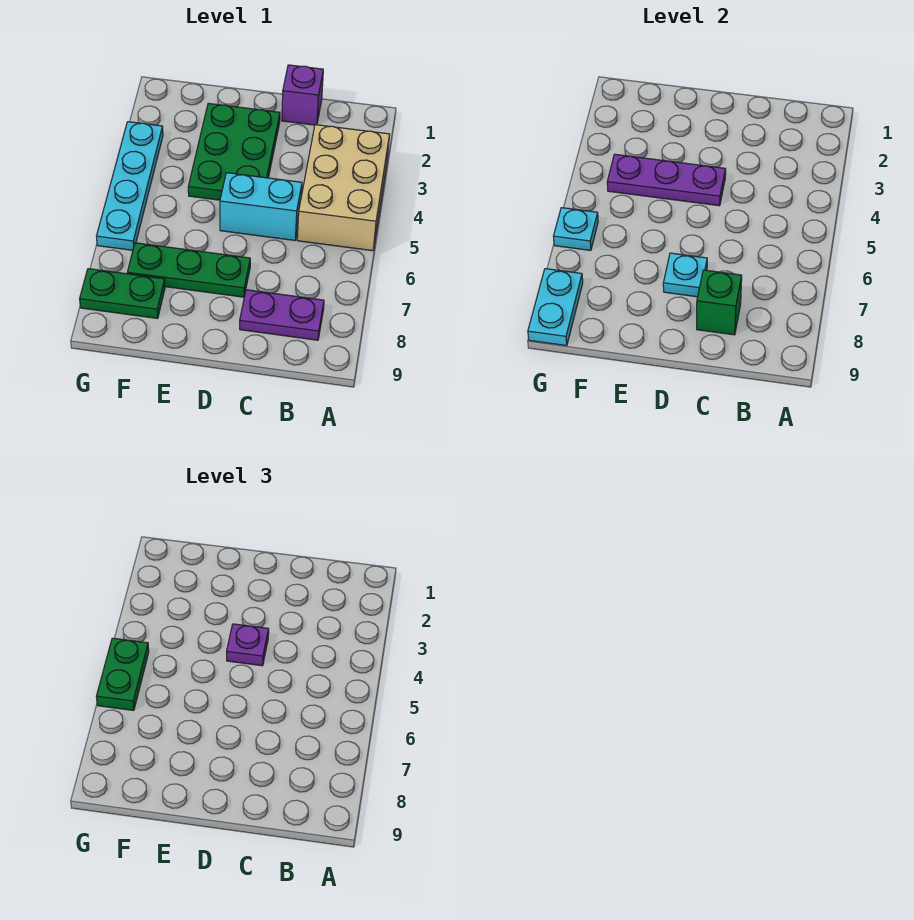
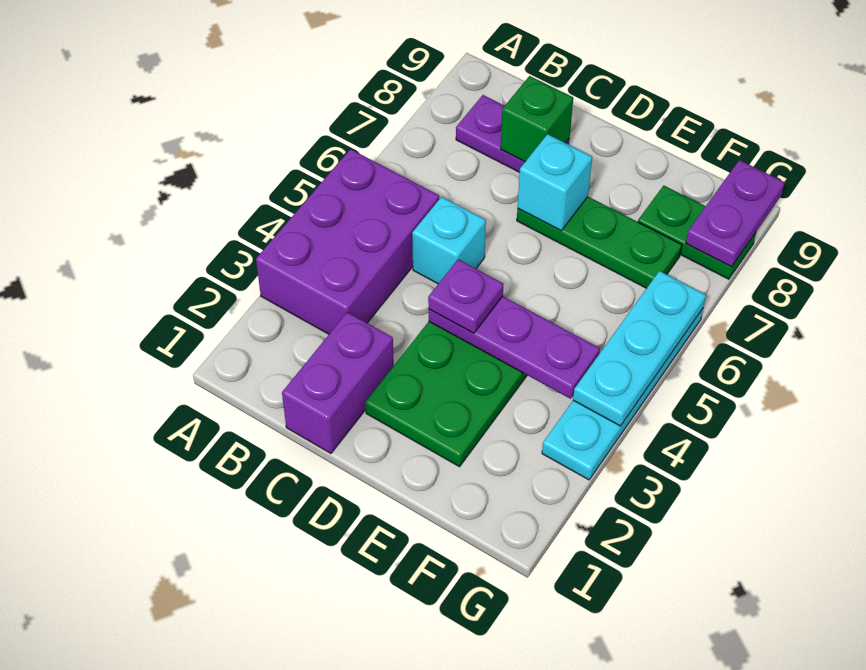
tan 2x3 brick [297,125,390,251] -> purple 2x3 brick [256,149,439,334]
purple 1x1 brick [282,65,323,125] -> purple 1x2 brick [282,312,394,453]
cyan 1x2 brick [220,173,302,240] -> cyan 1x1 brick [412,197,486,284]
cyan 1x1 plate [663,253,707,297] -> cyan 1x1 brick [518,134,592,231]
green 1x2 plate [97,638,149,710] -> none
cyan 1x1 plate [554,208,598,250] -> cyan 1x3 plate [573,271,706,426]
cyan 1x2 plate [528,269,583,346] -> purple 1x2 plate [686,160,785,267]

